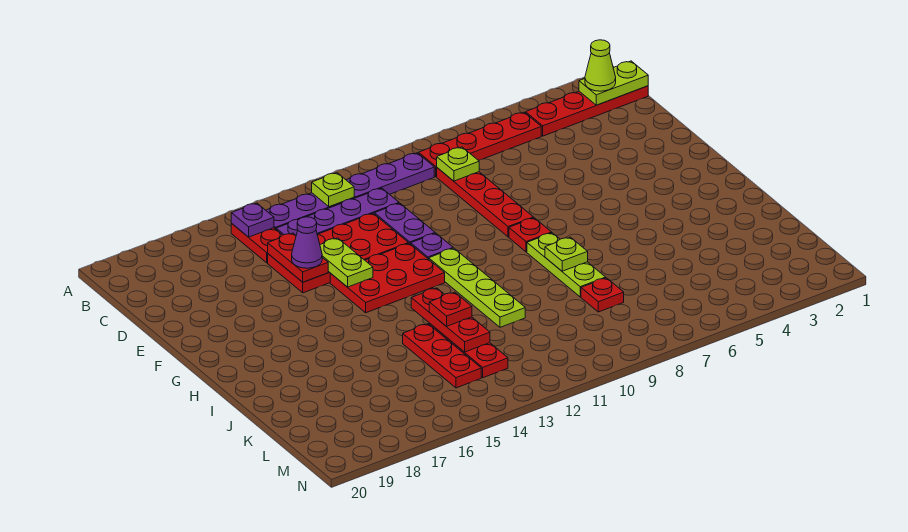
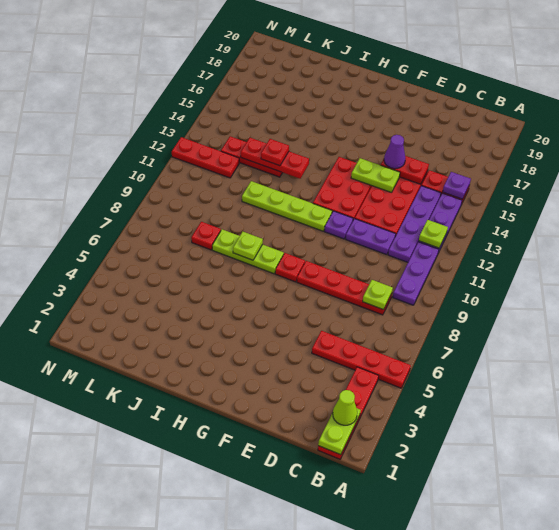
red 1x4 plate [419,112,541,177] -> red 1x4 plate turned to [312,331,411,388]
red 1x3 plate [403,324,481,388] -> red 1x3 plate moved to [172,137,239,178]

